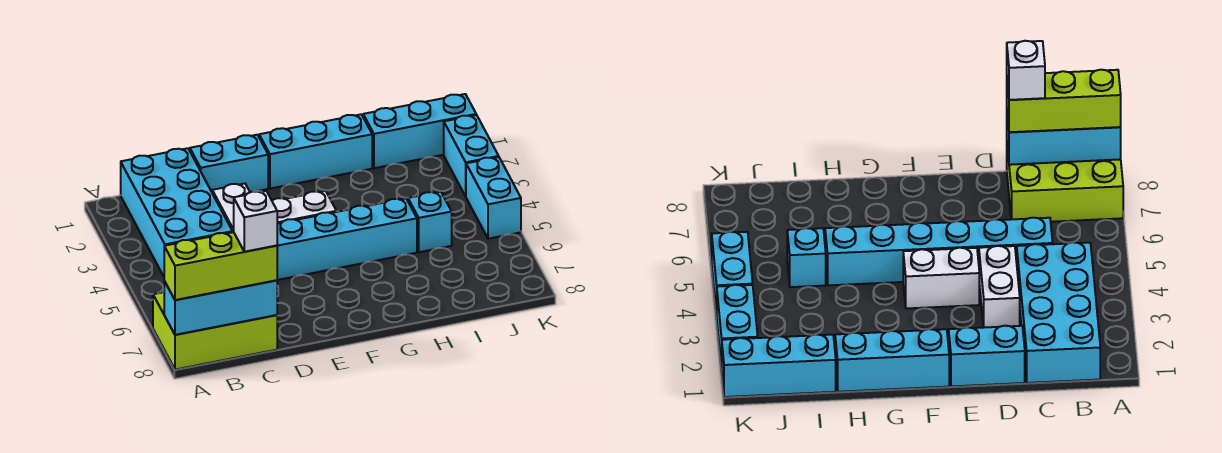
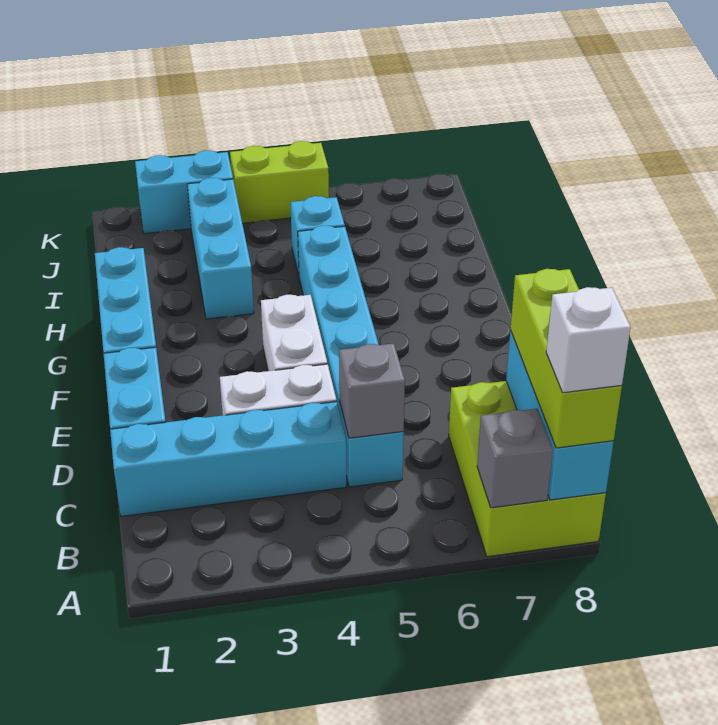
none -> grey 1x1 brick [477,409,553,508]
cyan 2x4 brick [121,148,232,276] -> cyan 1x4 brick [110,402,347,516]
none -> grey 1x1 brick [339,343,405,438]
white 1x1 brick [234,191,277,252] -> white 1x1 brick moved to [546,287,631,393]
cyan 1x3 brick [363,94,476,168] -> cyan 1x3 brick moved to [187,178,254,319]
cyan 1x2 brick [466,157,521,239] -> lime 1x2 brick [230,141,329,223]

